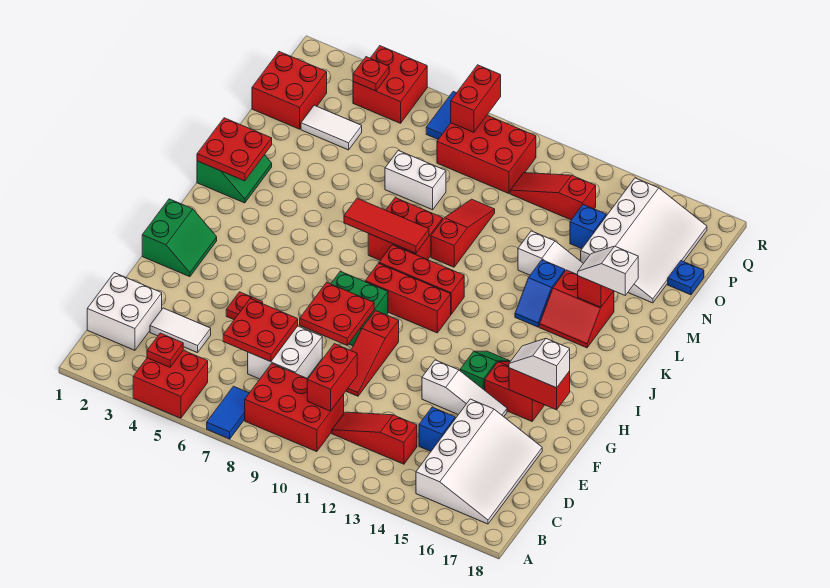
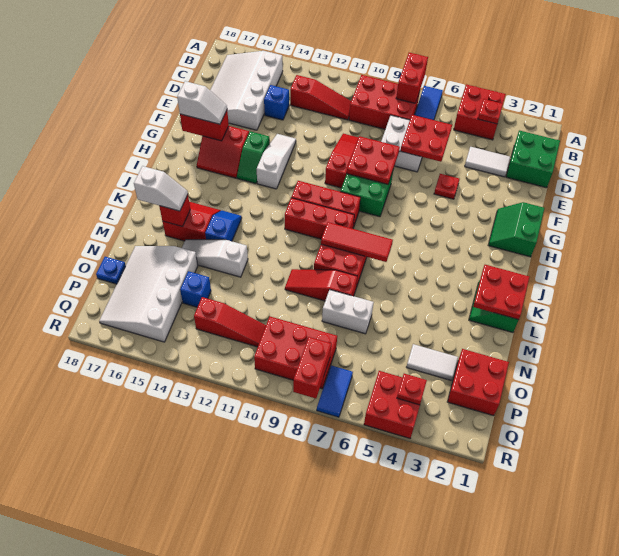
white 2x2 brick [87,273,162,350] -> green 2x2 brick [506,130,560,188]
red 1x2 brick [307,344,357,411] -> red 1x2 brick moved to [396,53,428,103]
white 1x3 slope [422,360,507,417] -> white 1x3 slope turned to [257,134,296,189]
red 1x3 slope [431,199,495,267] -> red 1x3 slope turned to [285,269,357,301]

